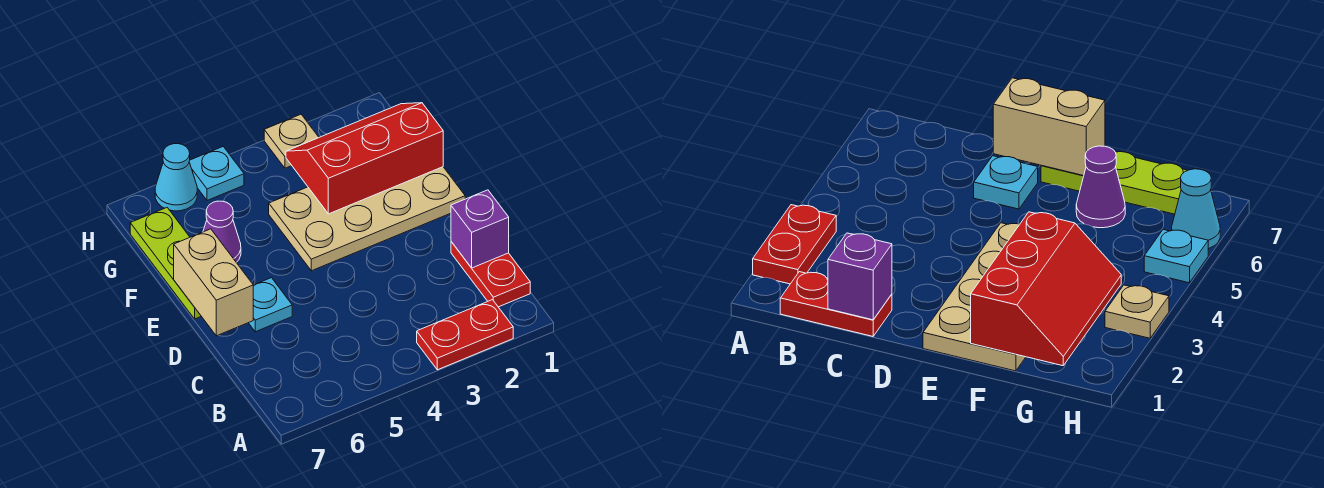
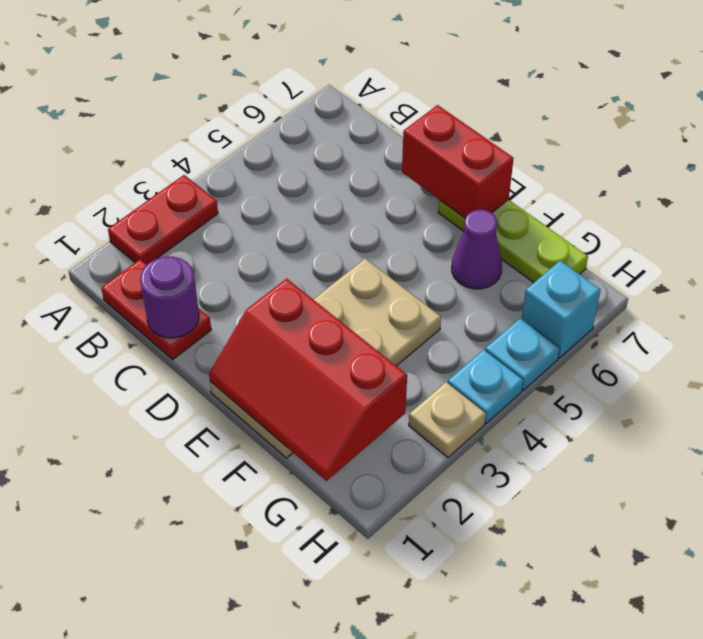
purple 1x1 brick [451,190,509,268] -> purple 1x1 round brick [140,257,199,338]
cyan 1x1 plate [249,278,292,332] -> cyan 1x1 plate moved to [448,350,523,423]
tan 1x2 brick [174,229,253,336] -> red 1x2 brick [402,105,514,218]
red 2x3 slope [286,103,443,214] -> red 2x3 slope turned to [209,278,407,481]
cyan 1x1 cone [155,144,197,211] -> cyan 1x1 brick [522,261,600,358]

